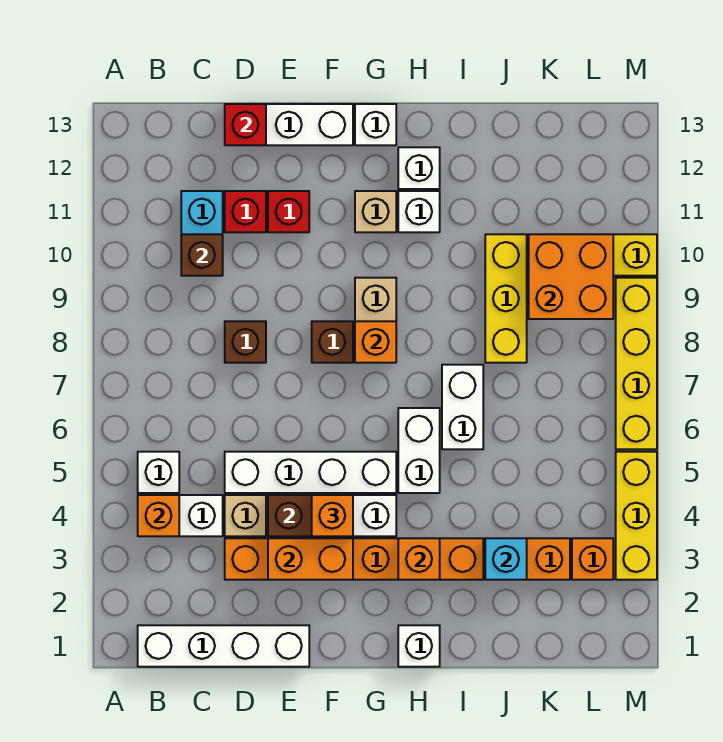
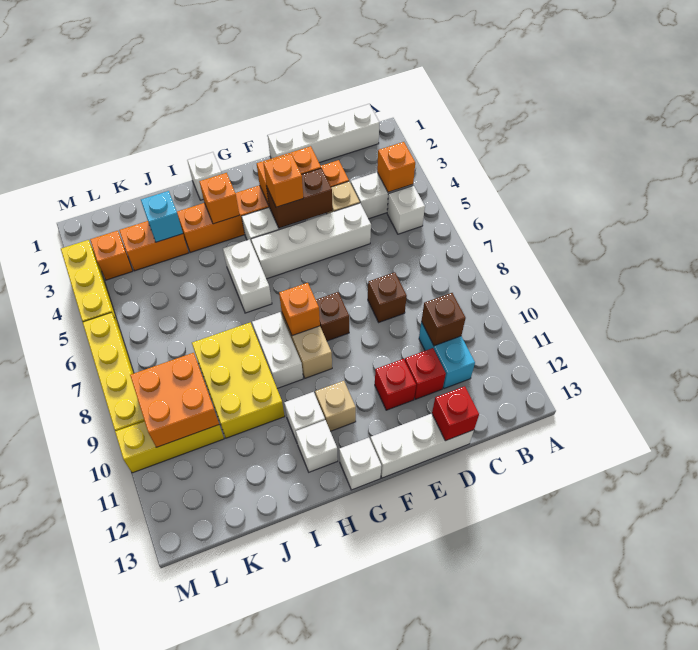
white 1x2 brick [442,365,483,449] -> white 1x2 brick moved to [252,312,303,388]
yellow 1x3 brick [485,234,527,363] -> yellow 2x3 brick [192,323,285,438]

